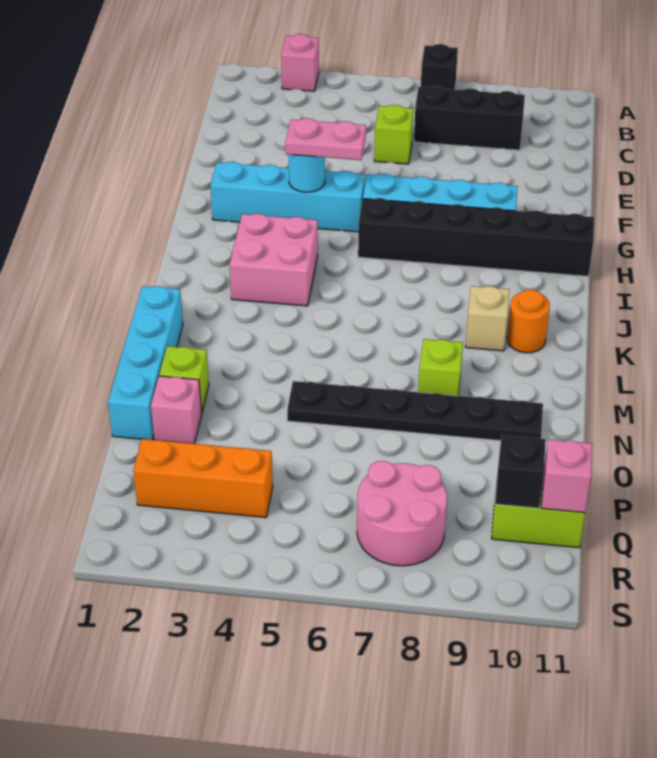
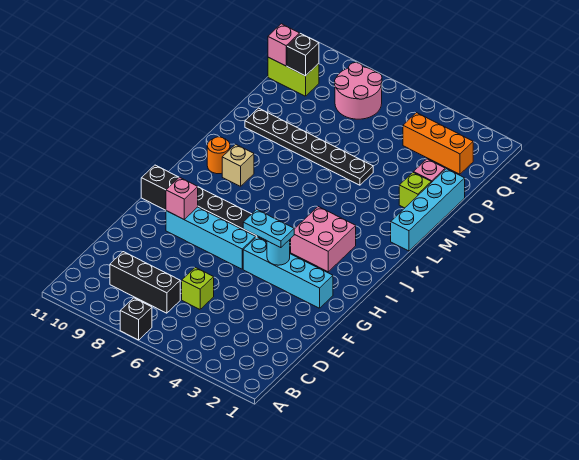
pink 1x1 brick [281,34,319,91] -> pink 1x1 brick moved to [166,177,198,220]
pink 1x2 plate [285,118,366,160] -> cyan 1x2 plate [243,209,294,248]
lime 1x1 brick [418,339,463,396] -> none

